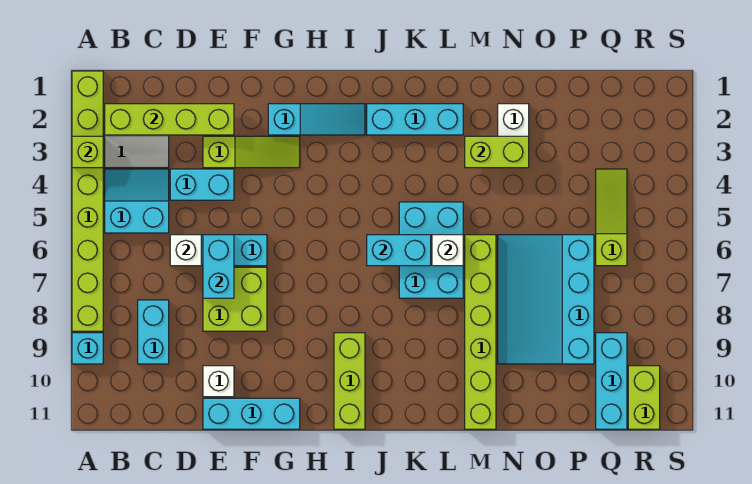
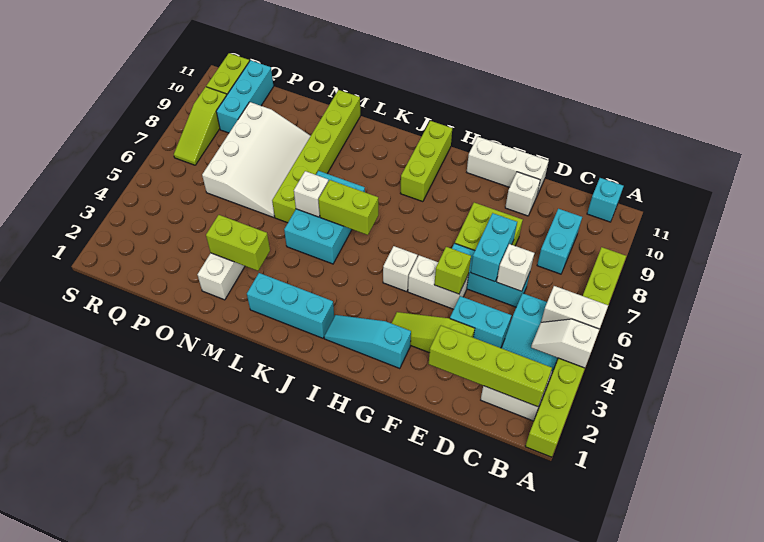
lime 1x1 brick [72,136,103,168] -> lime 1x1 brick moved to [434,247,471,294]
none -> white 1x2 slope [531,319,599,368]
none -> white 1x2 brick [541,286,608,329]
cyan 1x1 brick [72,333,103,364] -> cyan 1x1 brick moved to [587,178,624,222]
cyan 1x3 brick [203,398,300,429] -> white 1x3 brick [467,137,549,195]
none -> white 1x2 brick [408,255,469,309]
none -> white 1x1 brick [383,246,417,292]
cyan 1x2 brick [367,235,431,266] -> lime 1x2 brick [318,180,378,235]
cyan 3x4 slope [498,235,594,364] -> white 3x4 slope [202,102,310,217]
lime 1x3 slope [596,169,627,266] -> lime 1x3 slope moved to [174,87,227,165]

